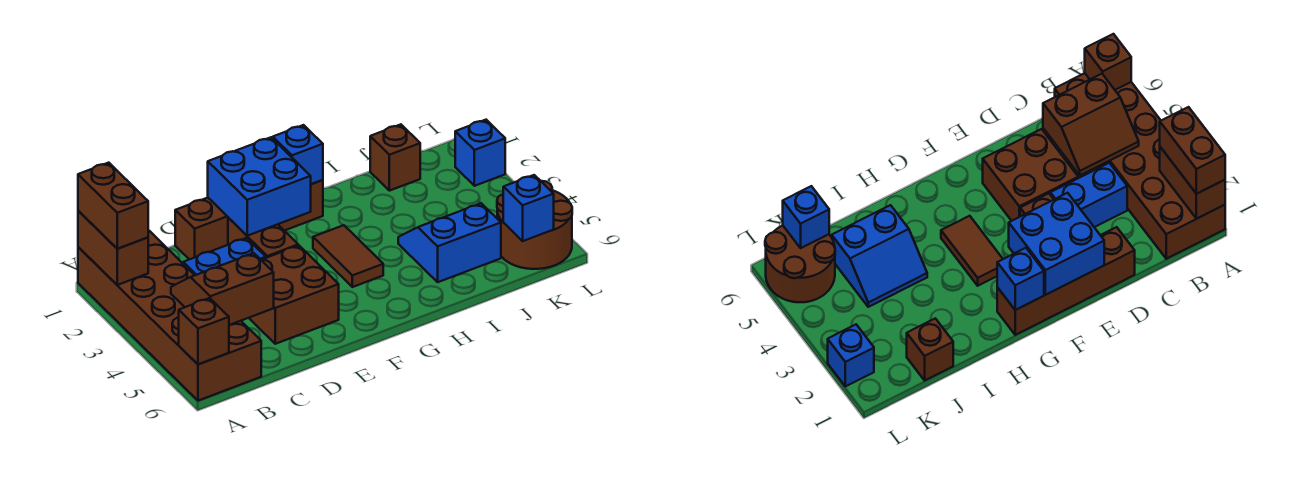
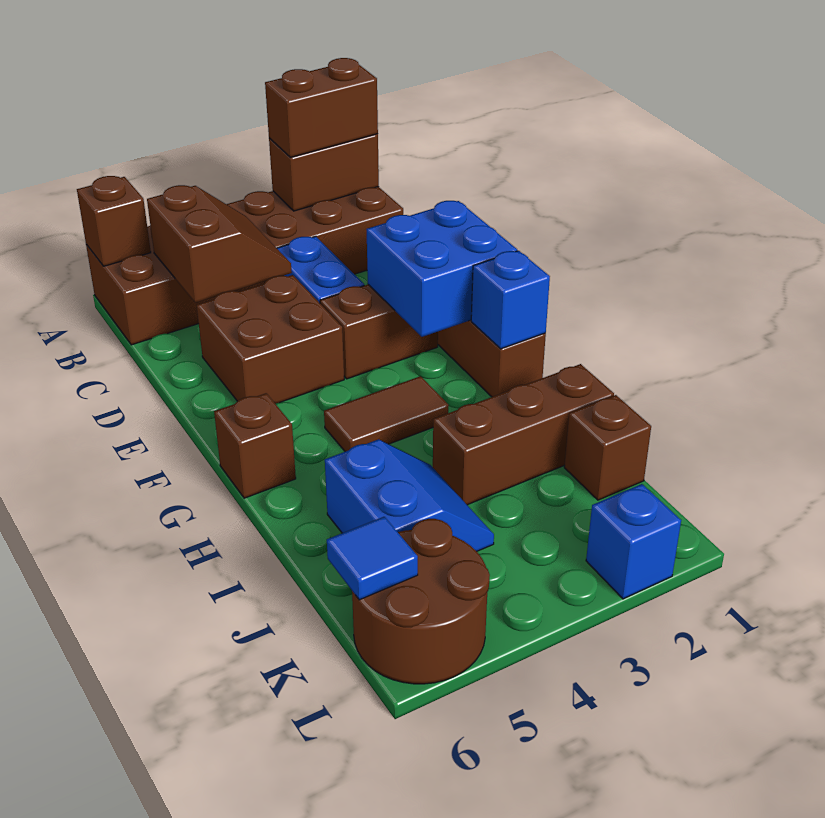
none -> brown 1x1 brick [214,393,296,498]
none -> brown 1x3 brick [433,364,614,505]
blue 1x1 brick [503,175,554,241] -> blue 1x1 tile [327,517,418,600]

